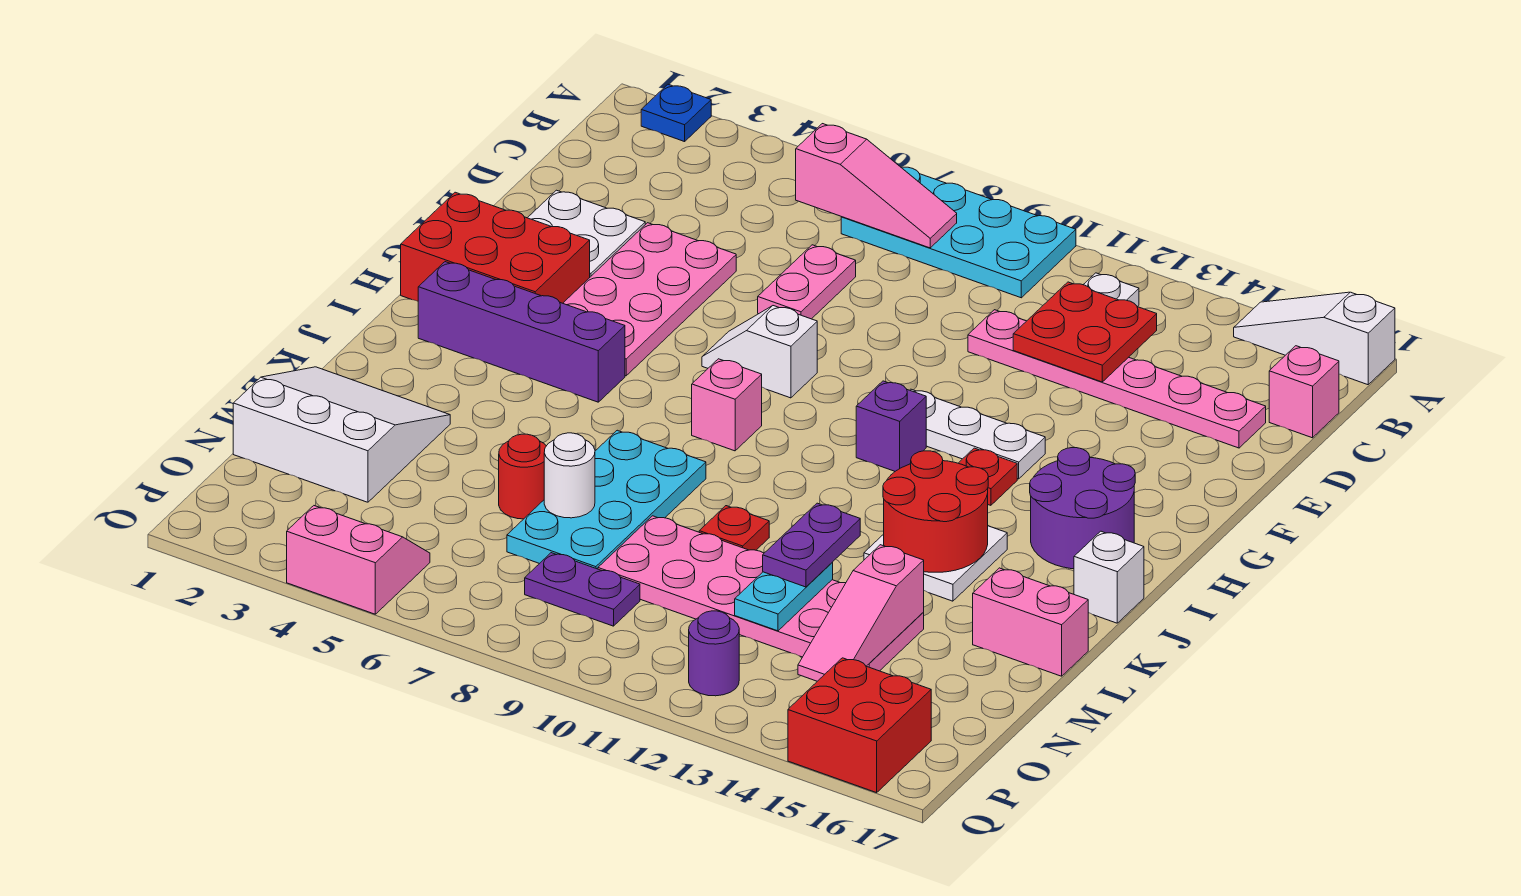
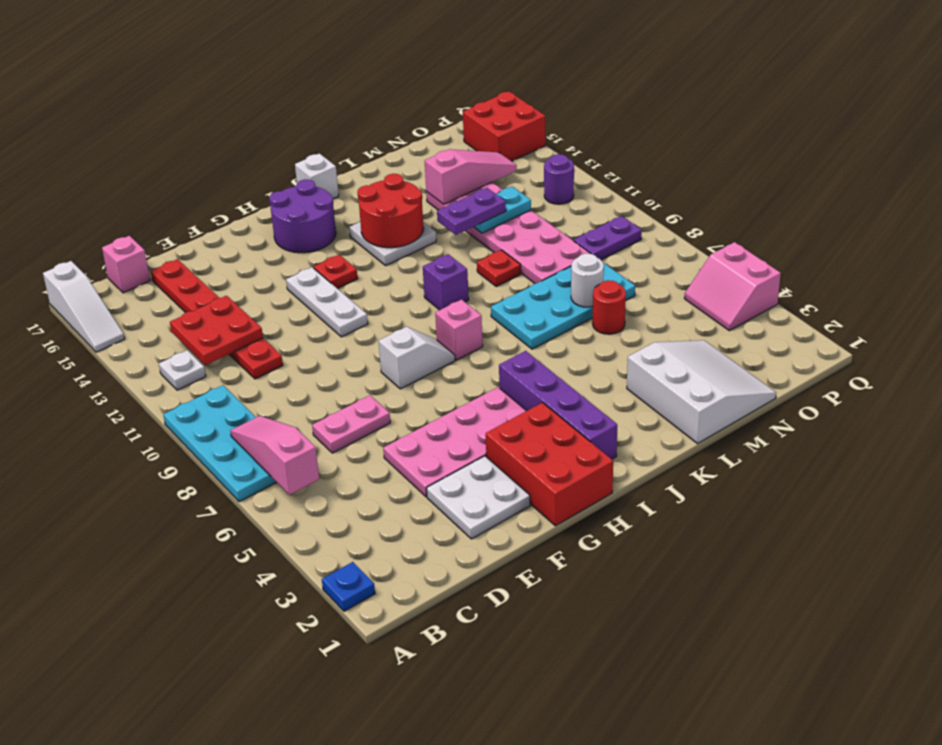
pink 1x6 plate [968,310,1266,448] -> red 1x6 plate [151,259,283,379]
white 1x2 slope [702,306,817,398] -> white 1x2 slope turned to [379,327,455,389]
purple 1x1 brick [856,381,926,471] -> purple 1x1 brick moved to [423,254,469,310]
white 3x3 slope [233,367,450,502] -> white 3x3 slope turned to [627,340,776,443]
pink 1x2 brick [973,568,1088,676] -> none
purple 1x2 plate [525,553,640,626] -> purple 1x2 plate turned to [574,216,642,260]

